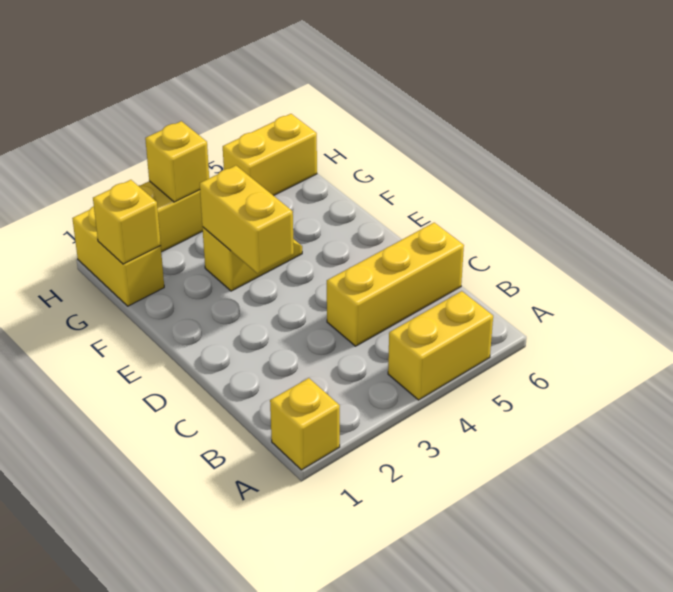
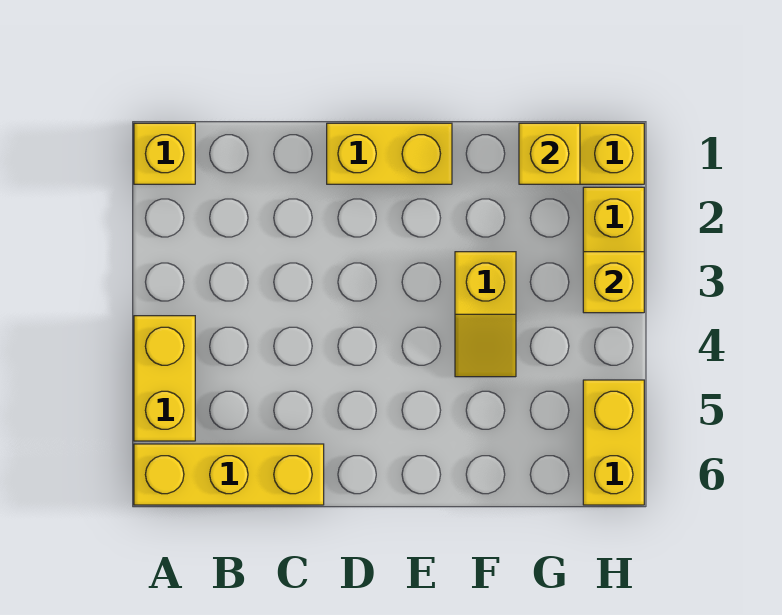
yellow 1x3 brick [327,223,464,346] -> yellow 1x3 brick turned to [134,444,324,505]
yellow 1x2 brick [200,166,294,274] -> yellow 1x2 brick moved to [327,123,452,184]

